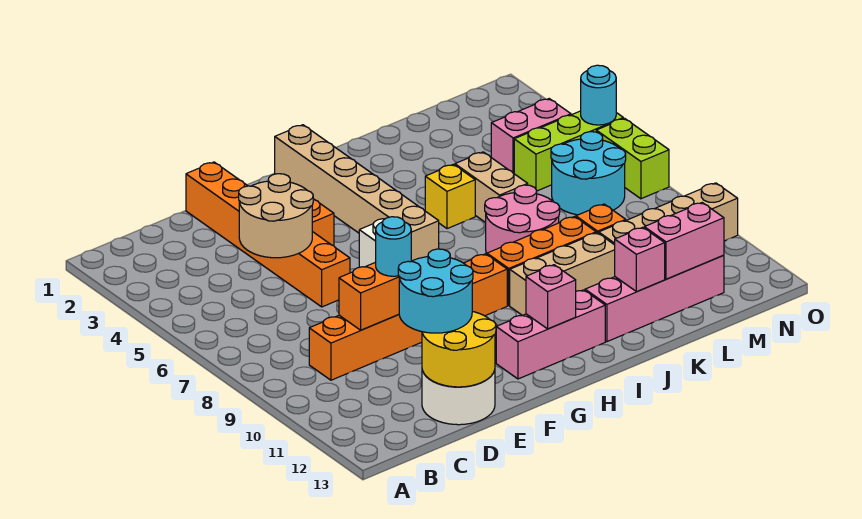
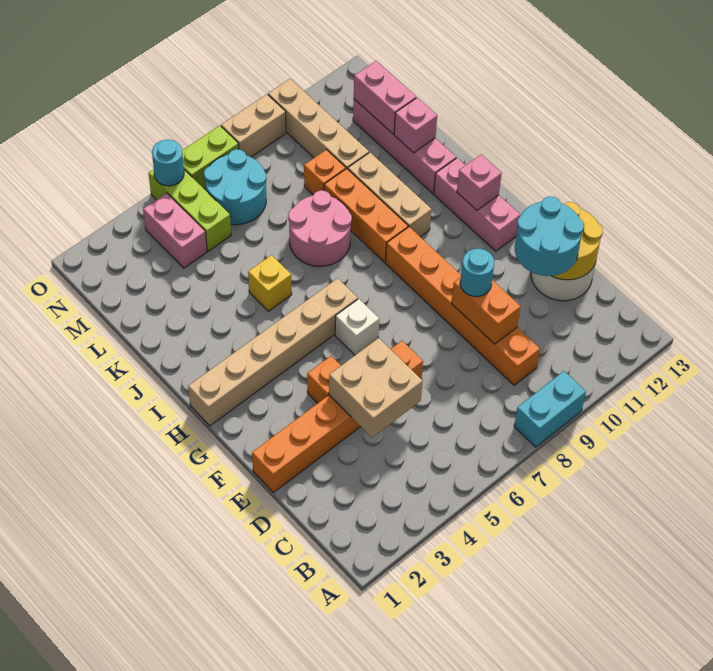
none -> cyan 1x2 brick [514,371,586,447]
tan 2x2 round brick [239,174,313,258] -> tan 2x2 brick [329,338,423,438]
tan 1x2 brick [455,152,528,223] -> tan 1x2 brick moved to [221,94,286,157]

